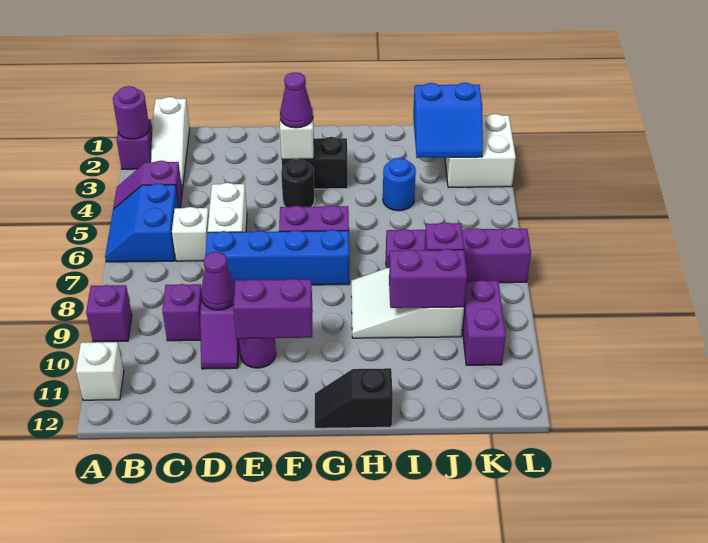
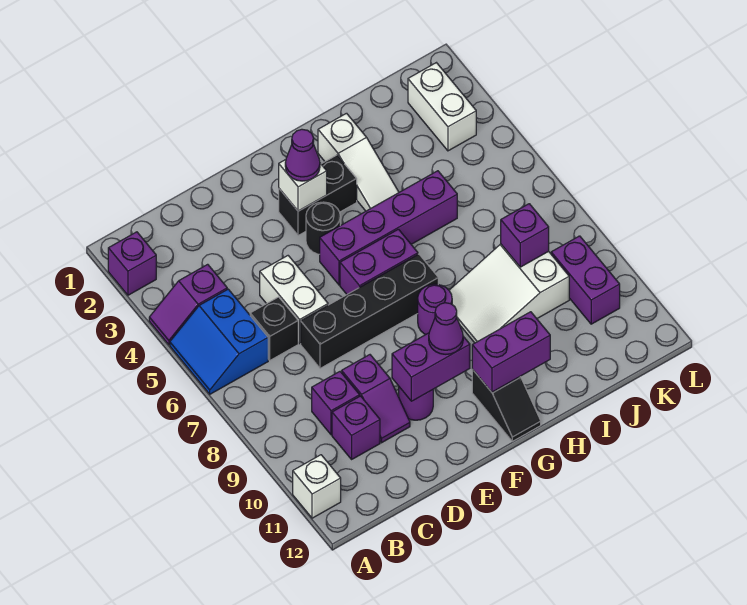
purple 1x1 round brick [113,86,150,139] -> purple 1x1 round brick moved to [418,284,452,335]
purple 1x1 brick [86,285,132,342] -> purple 1x1 brick moved to [332,396,380,459]
white 1x3 slope [151,97,190,190] -> white 1x3 slope moved to [318,113,399,211]
white 1x1 brick [172,207,209,261] -> black 1x1 brick [250,297,298,360]
blue 1x4 brick [205,230,350,285] -> black 1x4 brick [301,254,438,368]
purple 1x1 cone [201,252,235,310] -> purple 1x1 cone moved to [429,303,463,354]
black 1x2 slope [315,368,393,428] -> black 1x2 slope turned to [472,369,541,441]
blue 1x1 round brick [383,158,416,211] -> none
purple 1x4 brick [386,228,531,283] -> purple 1x4 brick moved to [320,171,457,285]
purple 1x2 brick [389,249,467,308] -> purple 1x2 brick moved to [472,312,550,392]
blue 2x2 slope [413,83,483,158] -> none
white 2x2 brick [445,114,516,187] -> white 1x2 brick [408,63,476,151]

